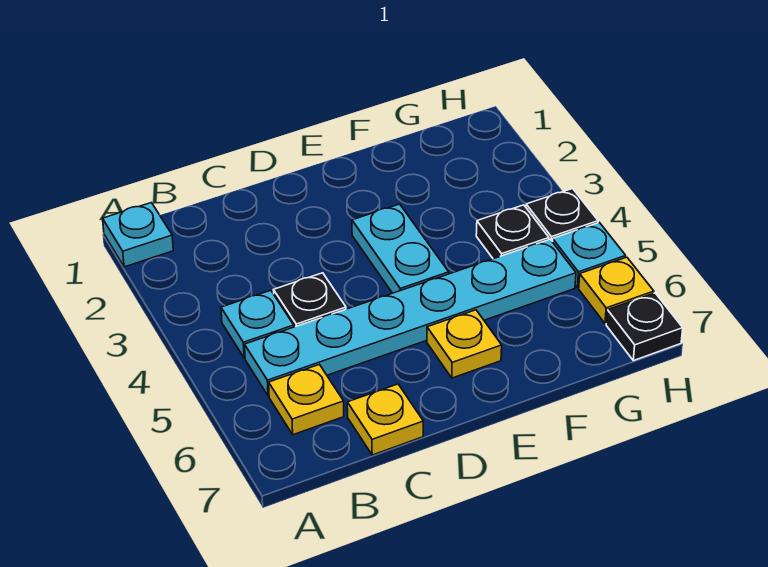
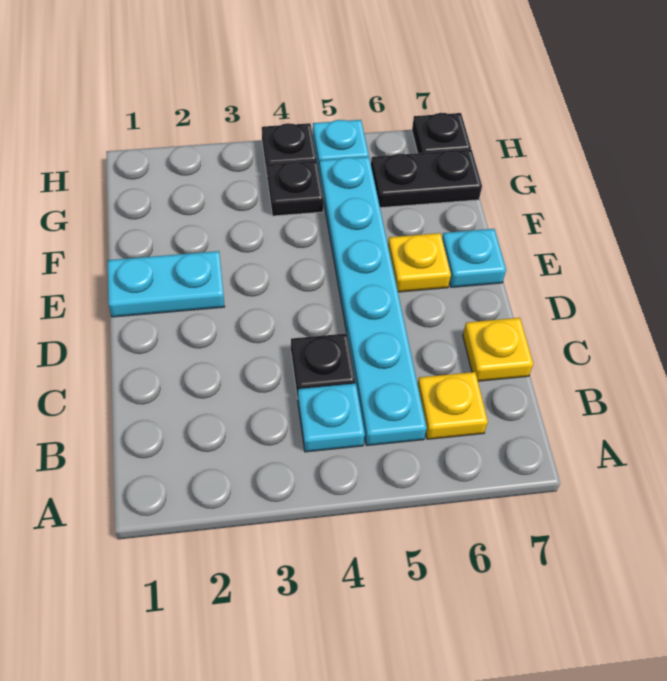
cyan 1x1 plate [103,203,173,267] -> cyan 1x1 plate moved to [442,229,506,287]
cyan 1x2 plate [352,204,449,293] -> cyan 1x2 plate moved to [108,251,225,317]
none -> black 1x2 plate [371,149,482,208]
yellow 1x1 plate [579,257,654,324] -> none

